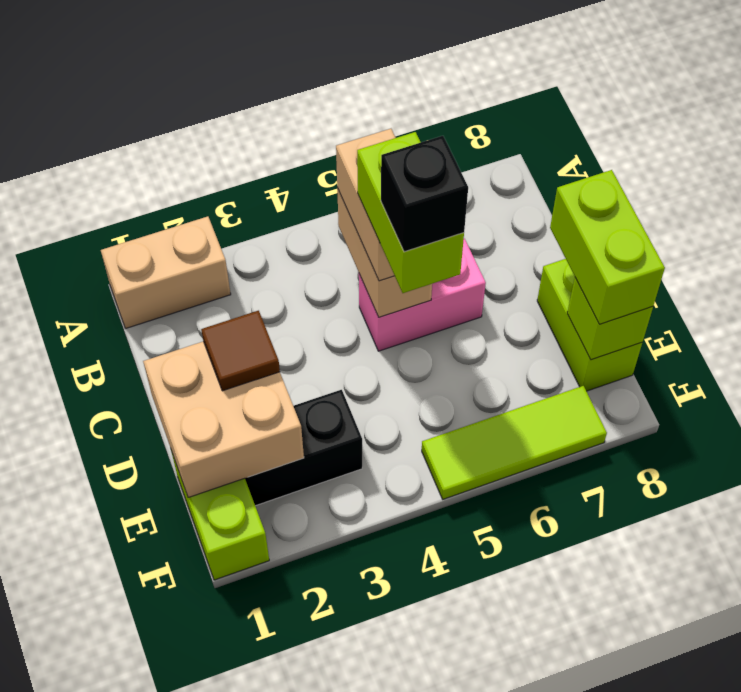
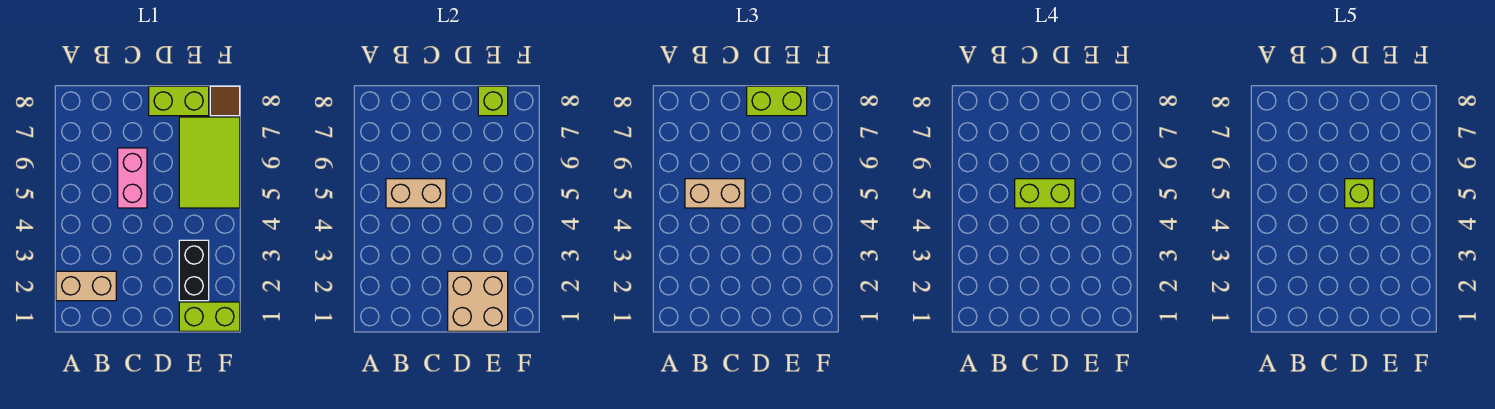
tan 1x2 brick [101,216,231,329] -> tan 1x2 brick turned to [56,271,116,301]
brown 1x1 tile [201,311,280,391] -> brown 1x1 tile moved to [210,86,240,116]
black 1x1 brick [381,136,468,252] -> lime 1x1 brick [1345,179,1374,208]
lime 1x3 tile [422,386,607,499] -> lime 2x3 tile [179,117,240,208]

